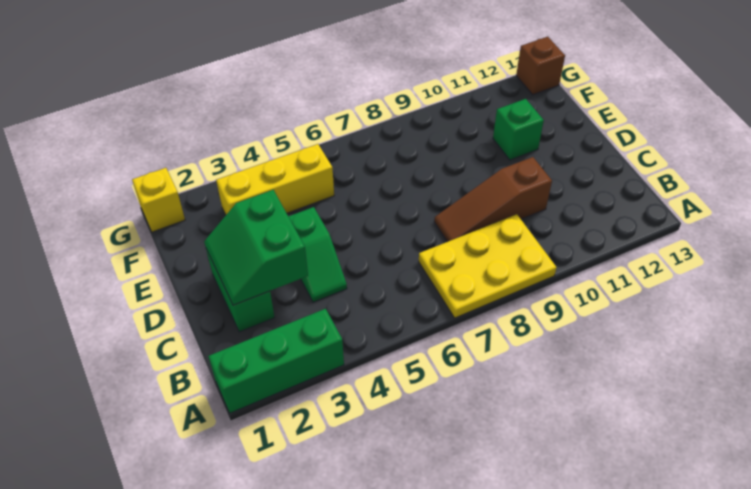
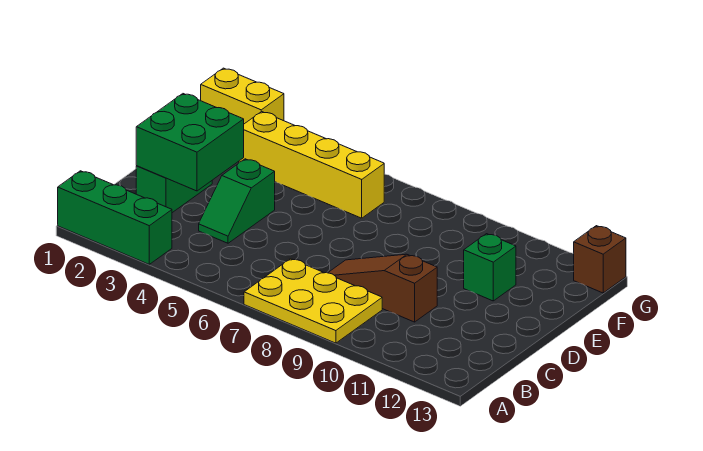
green 2x2 slope [204,190,308,305] -> green 2x2 brick [136,94,244,191]
yellow 1x3 brick [216,144,334,215] -> yellow 1x4 brick [239,112,384,218]
yellow 1x1 brick [132,168,185,232] -> yellow 1x2 brick [201,68,284,124]

